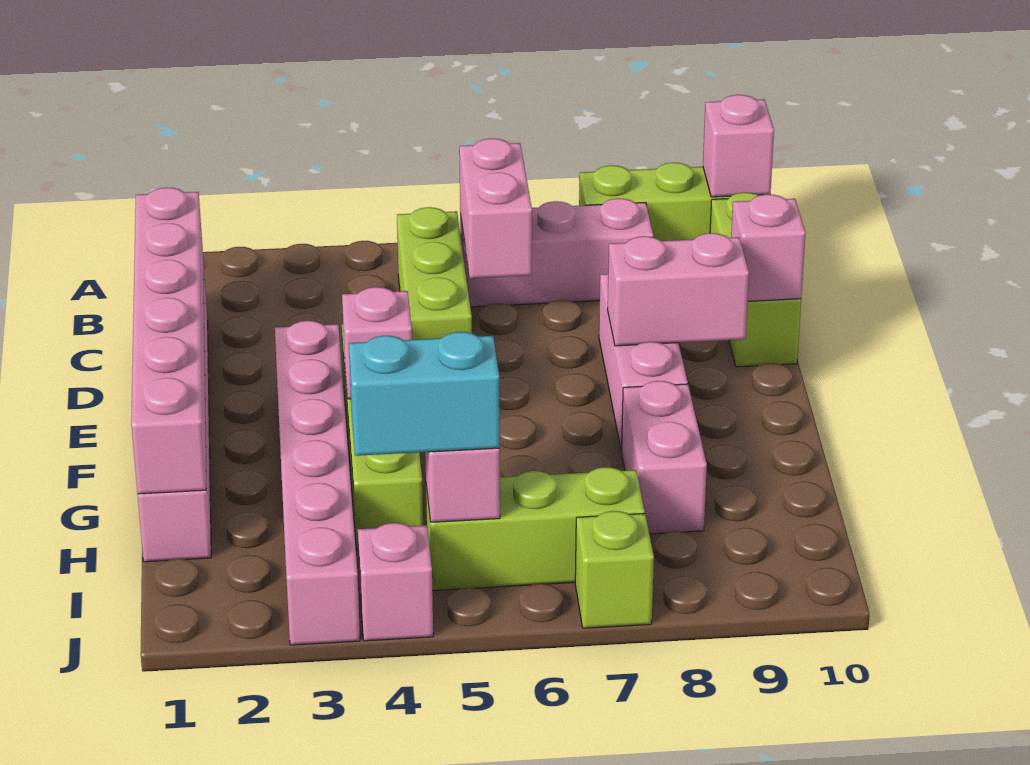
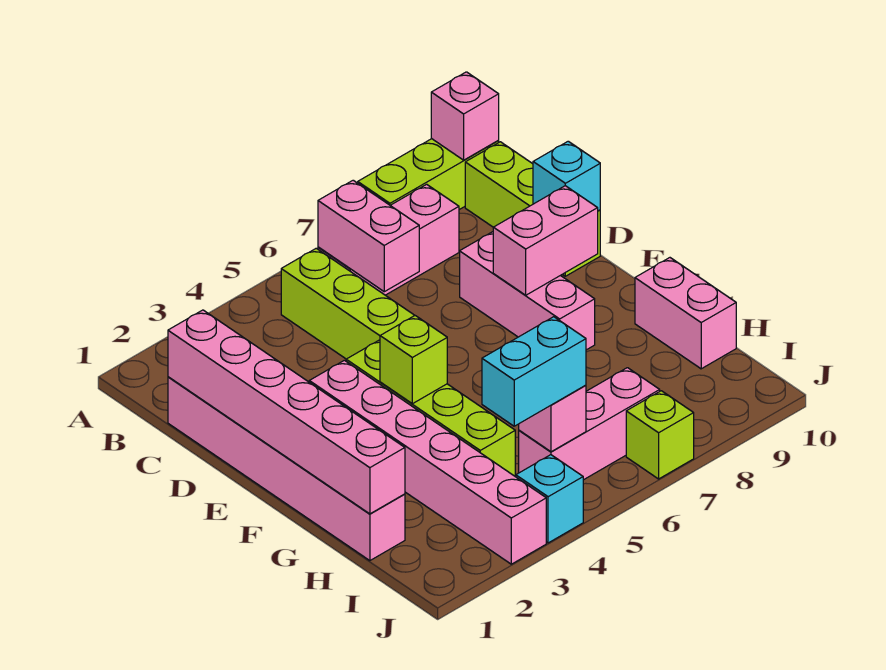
pink 1x1 brick [731,194,806,301] -> cyan 1x1 brick [533,141,600,211]
pink 1x1 brick [342,287,412,399] -> lime 1x1 brick [380,316,447,404]
pink 1x2 brick [622,381,707,534] -> pink 1x2 brick moved to [635,258,736,369]
lime 1x3 brick [426,467,645,591] -> pink 1x3 brick [519,368,660,480]
pink 1x1 brick [358,523,433,641] -> cyan 1x1 brick [516,455,583,543]

